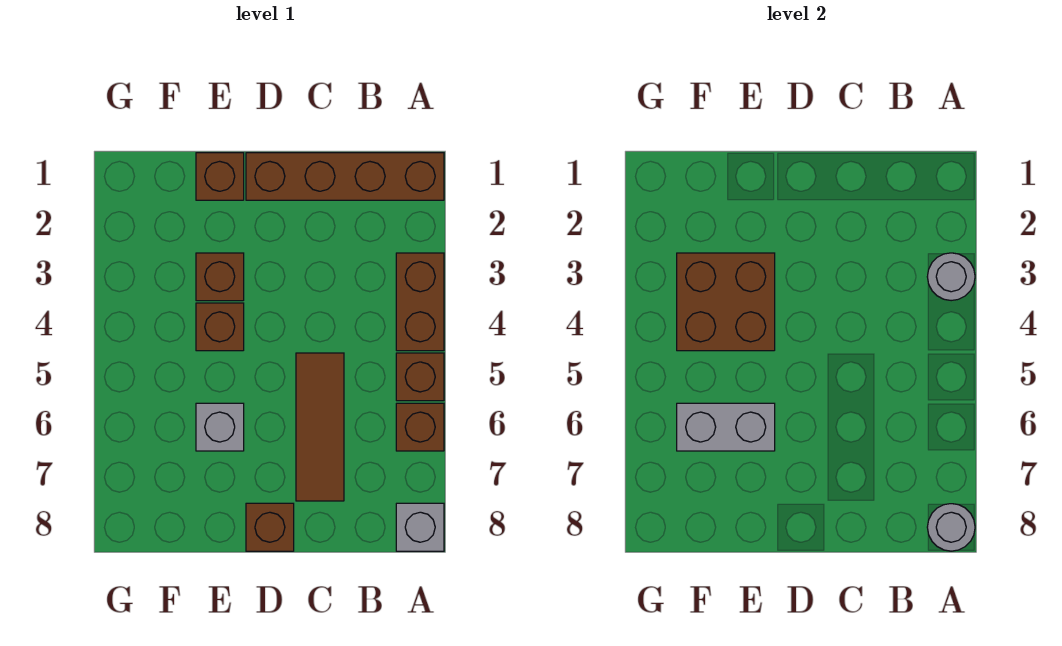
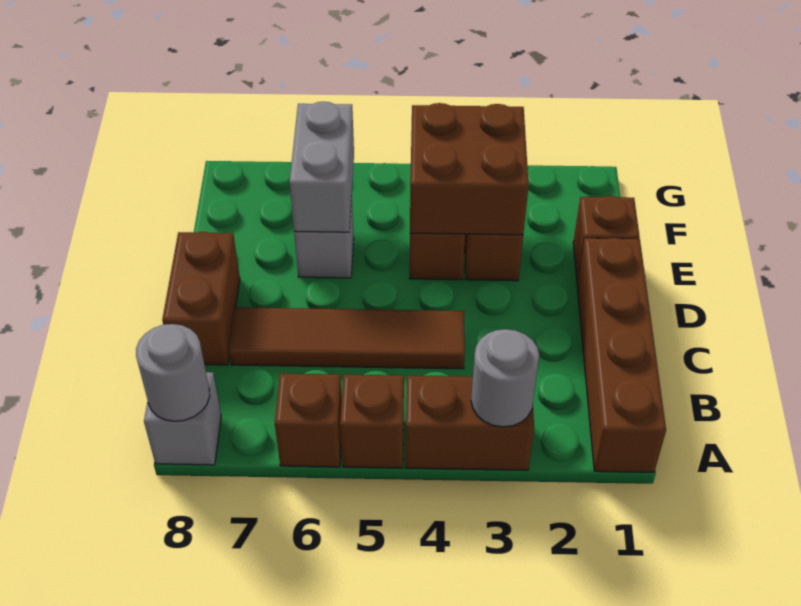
brown 1x3 tile [296,353,344,501] -> brown 1x4 tile [229,307,465,369]
brown 1x1 brick [246,503,294,551] -> brown 1x2 brick [162,232,240,365]

